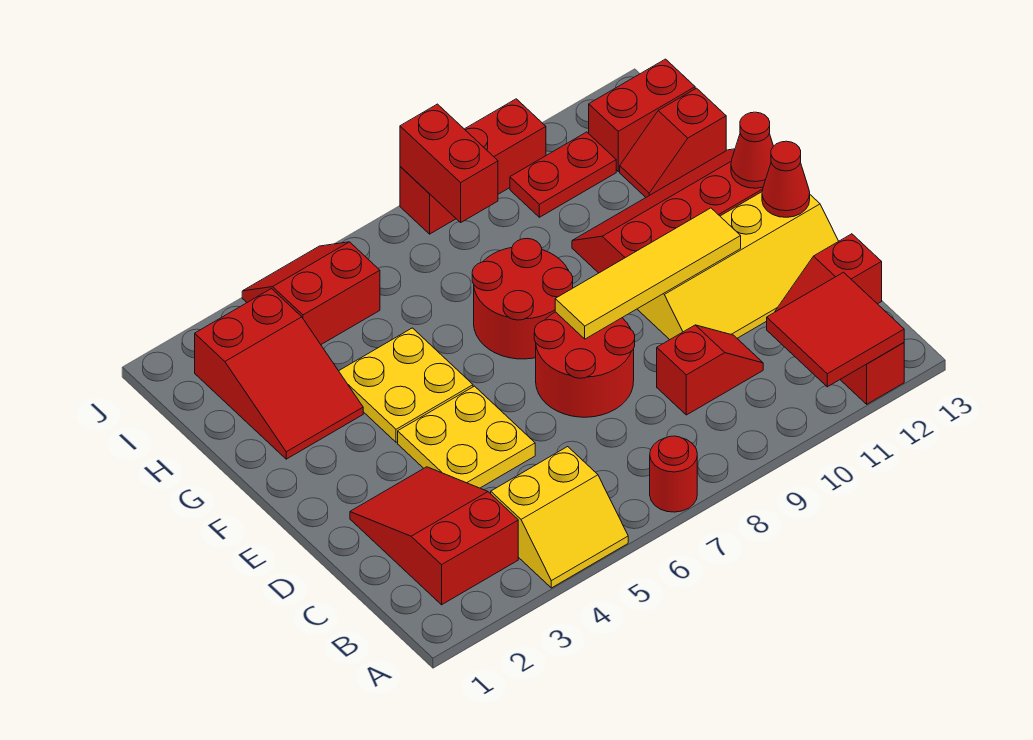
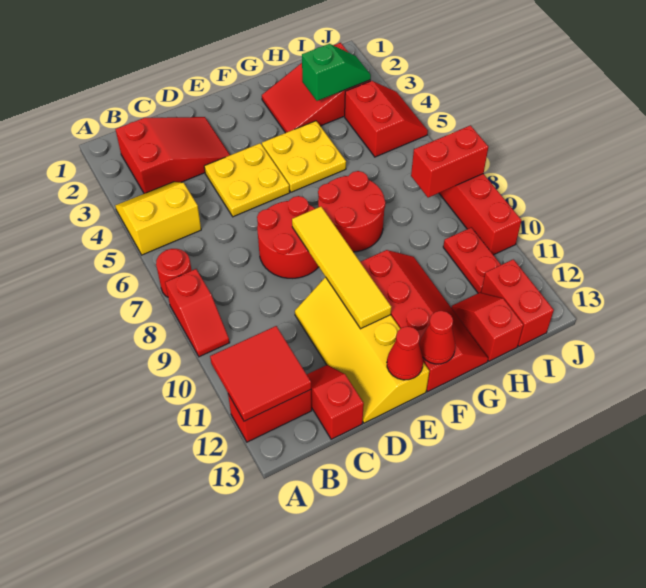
yellow 2x2 slope [491,447,628,588] -> yellow 2x2 slope turned to [115,182,201,255]
red 1x2 slope [657,325,763,415] -> red 1x2 slope moved to [165,269,230,357]
none -> green 1x2 slope [302,44,371,101]

